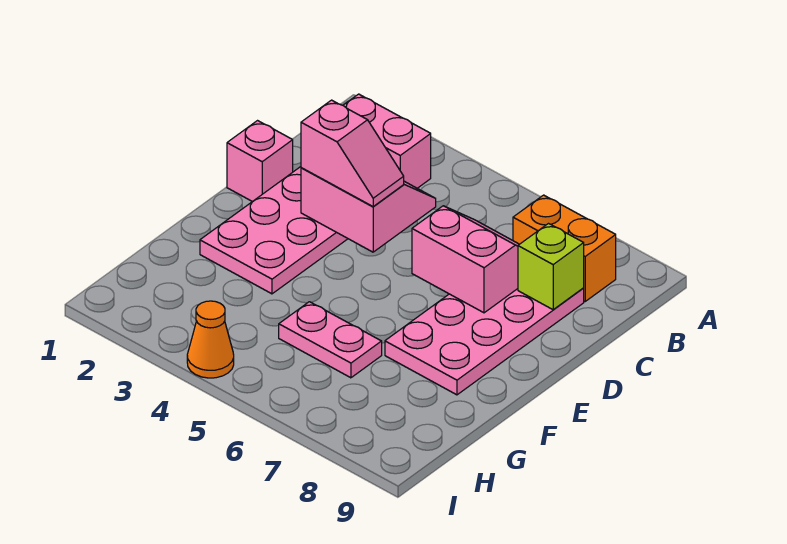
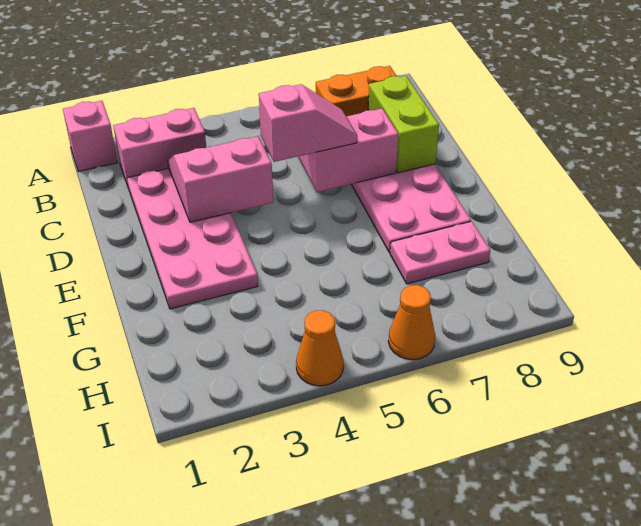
lime 1x1 brick [518,224,584,310] -> lime 1x2 brick [368,76,439,173]
pink 1x1 brick [227,121,293,202] -> pink 1x1 brick moved to [63,101,117,171]
pink 1x2 slope [301,100,404,207] -> pink 1x2 slope moved to [259,84,357,162]
pink 1x2 plate [279,302,382,378] -> pink 1x2 plate moved to [390,221,490,284]
none -> orange 1x1 cone [388,285,435,360]

